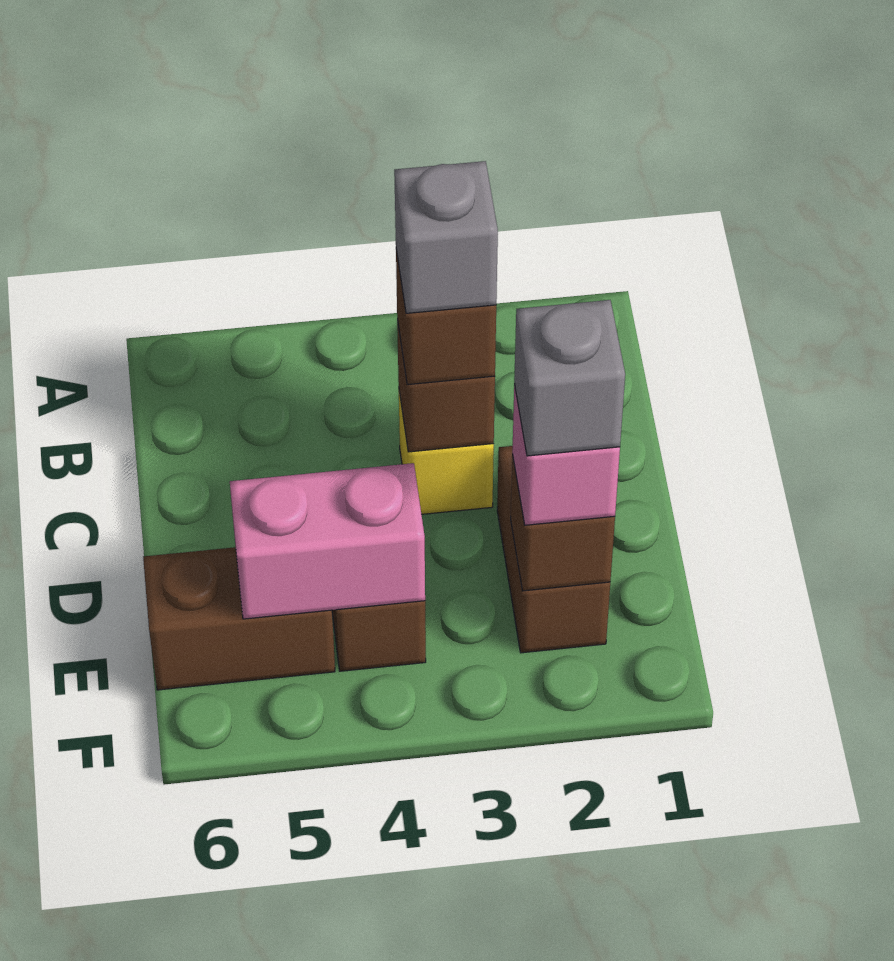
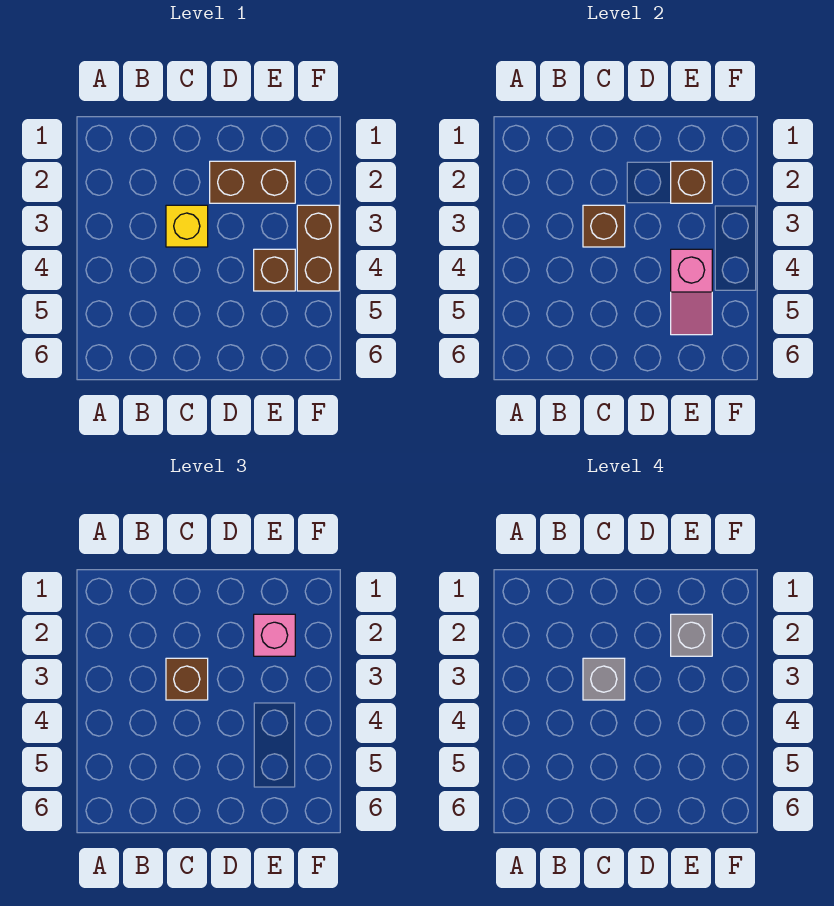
pink 1x2 brick [230,463,425,619] -> pink 1x2 slope [671,249,712,335]
brown 1x2 brick [143,547,335,690] -> brown 1x2 brick moved to [297,205,339,291]

